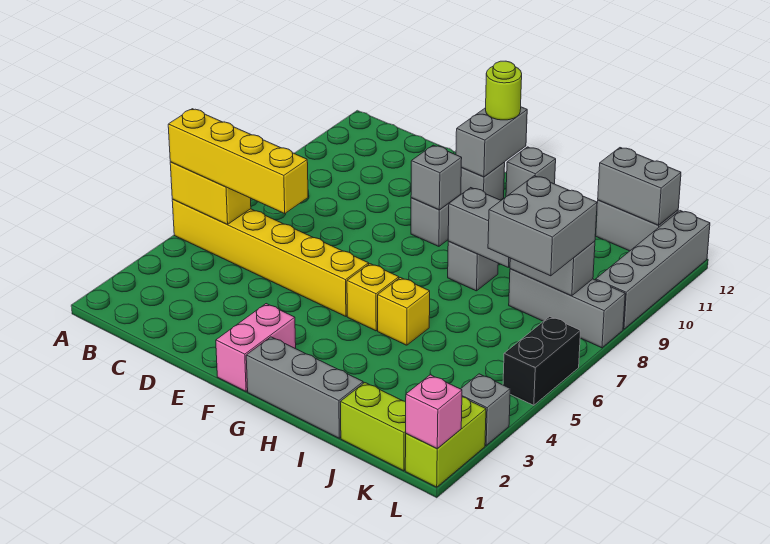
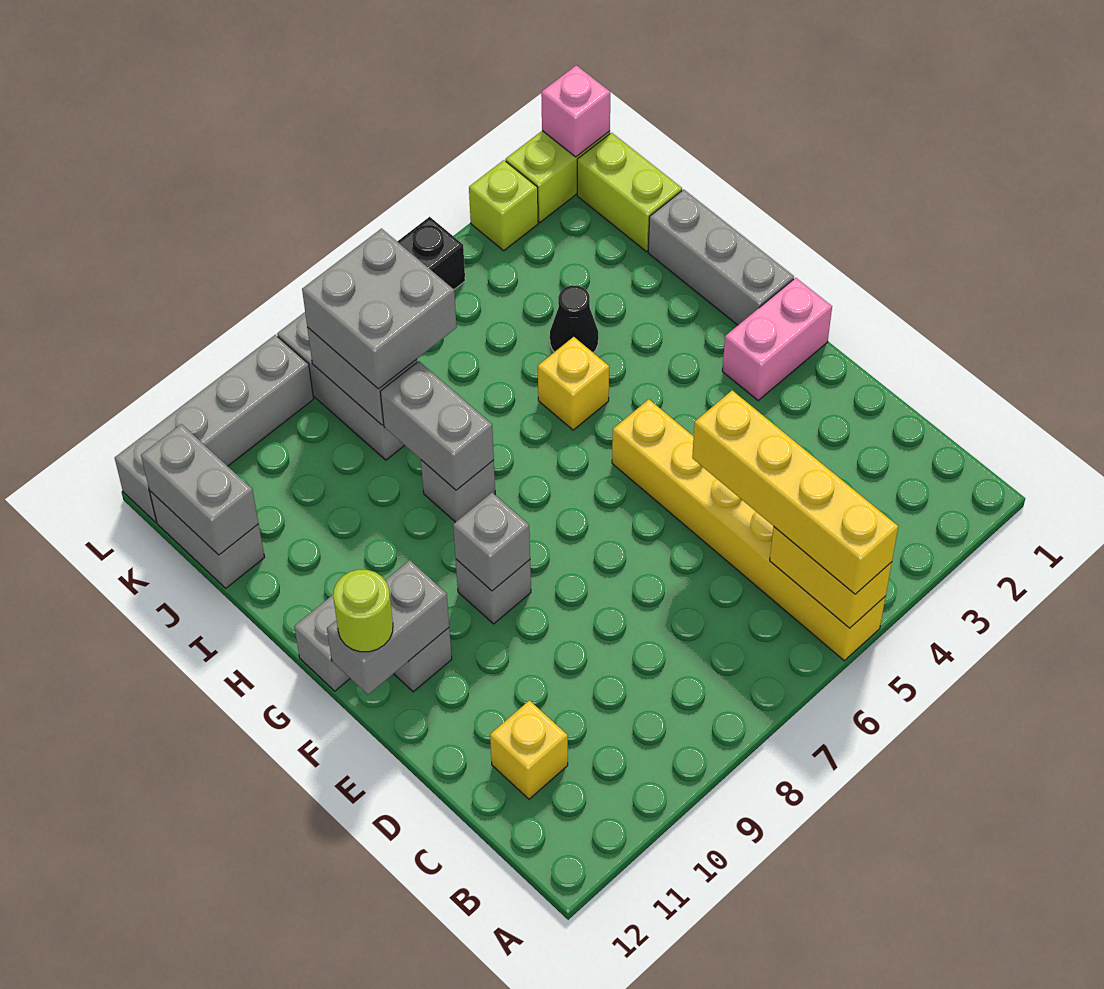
yellow 1x1 brick [347,264,399,331] -> yellow 1x1 brick moved to [490,700,568,799]
none -> black 1x1 cone [550,285,598,353]
grey 1x1 brick [461,374,510,445] -> lime 1x1 brick [469,160,538,251]

